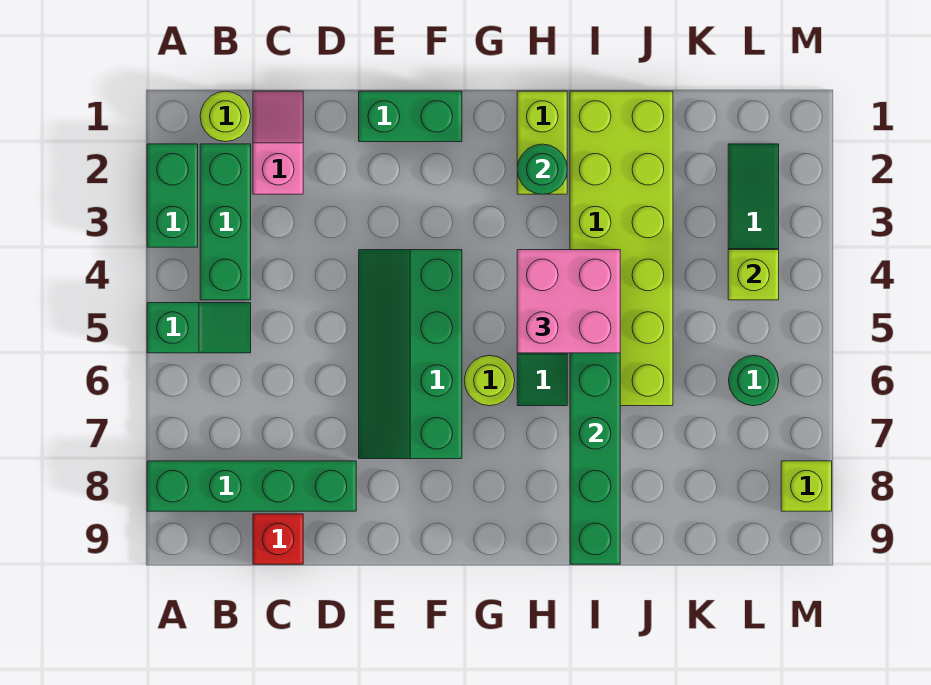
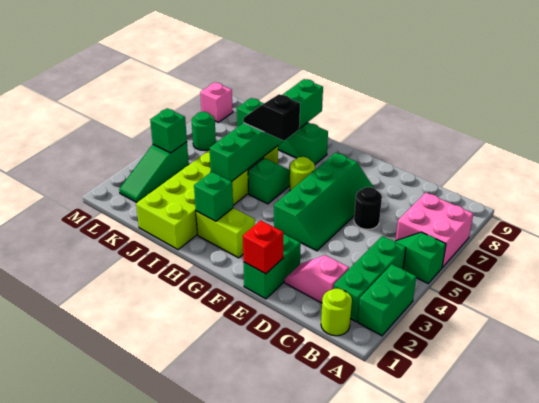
green 1x4 brick [147,461,356,511] -> green 1x4 brick moved to [237,98,328,164]
pink 1x2 slope [253,91,303,194] -> pink 1x2 slope turned to [285,255,349,303]
red 1x1 brick [253,514,303,564] -> red 1x1 brick moved to [243,220,284,274]
none -> black 1x1 round brick [354,187,382,229]
green 1x2 brick [359,91,462,142] -> green 1x2 brick turned to [243,234,301,299]
lime 1x2 brick [517,91,567,194] -> lime 1x2 brick turned to [196,208,255,258]
green 1x1 round brick [517,144,567,194] -> green 1x1 brick [194,172,233,221]
pink 2x2 brick [517,250,620,353] -> pink 2x2 brick moved to [396,193,473,268]
none -> black 1x2 slope [243,94,300,141]
lime 1x1 brick [728,250,779,300] -> green 1x1 brick [150,109,187,153]
lime 1x1 brick [781,461,832,511] -> pink 1x1 brick [200,82,233,122]

